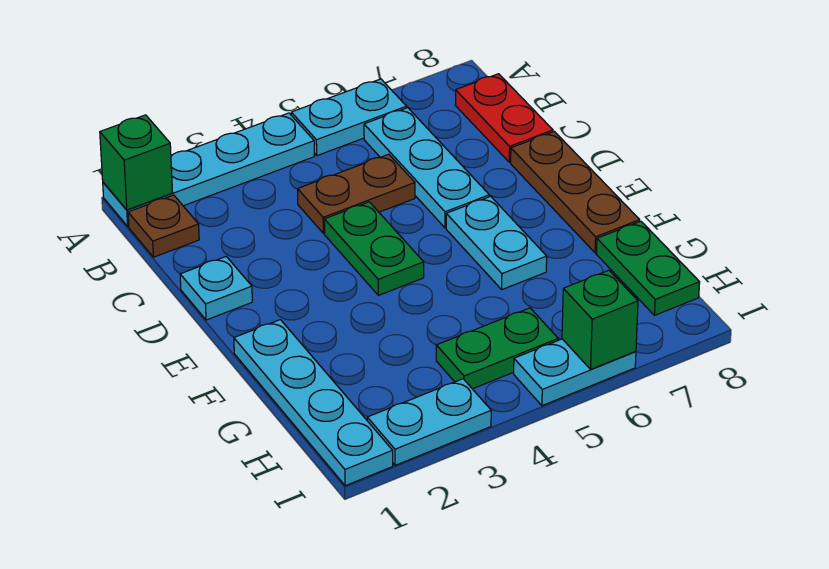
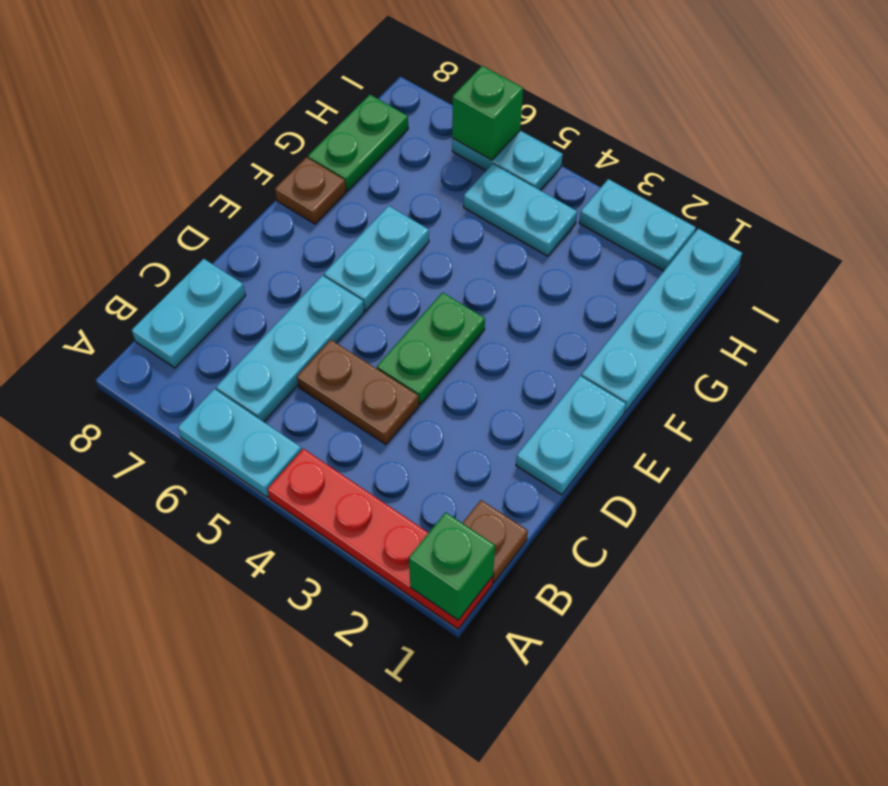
cyan 1x4 plate [103,113,314,226] -> red 1x4 plate [267,449,493,629]
red 1x2 plate [455,74,553,162] -> cyan 1x2 plate [132,259,246,368]
cyan 1x1 plate [180,257,252,320] -> cyan 1x2 plate [516,376,626,495]
brown 1x3 plate [511,131,640,253] -> brown 1x1 plate [275,157,346,224]
green 1x2 plate [436,308,558,389] -> cyan 1x2 plate [464,164,577,256]

